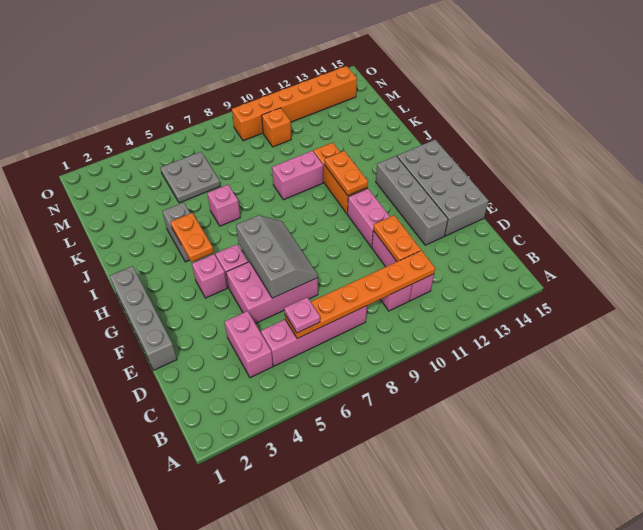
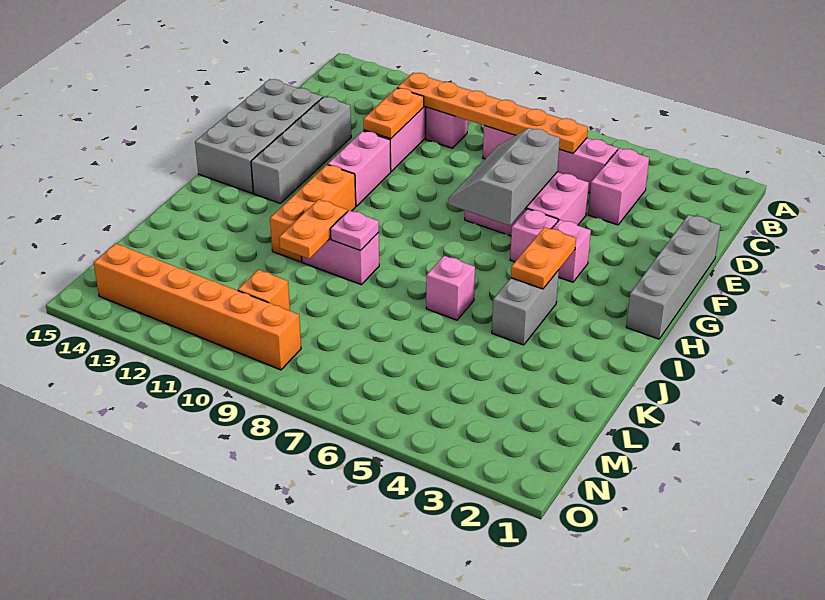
pink 1x1 plate [284,297,320,333] -> pink 1x1 plate moved to [330,210,379,251]
orange 1x2 plate [325,151,368,195] -> orange 1x2 plate moved to [279,199,347,259]
grey 2x2 plate [160,152,220,203] -> none

